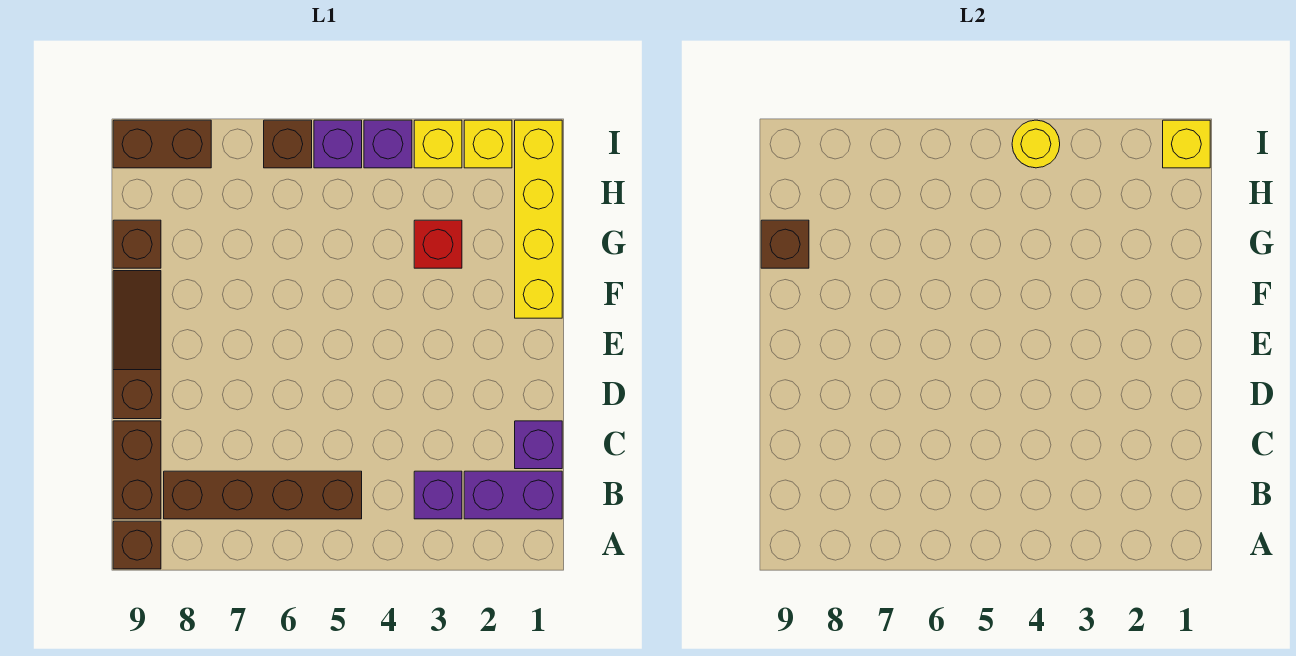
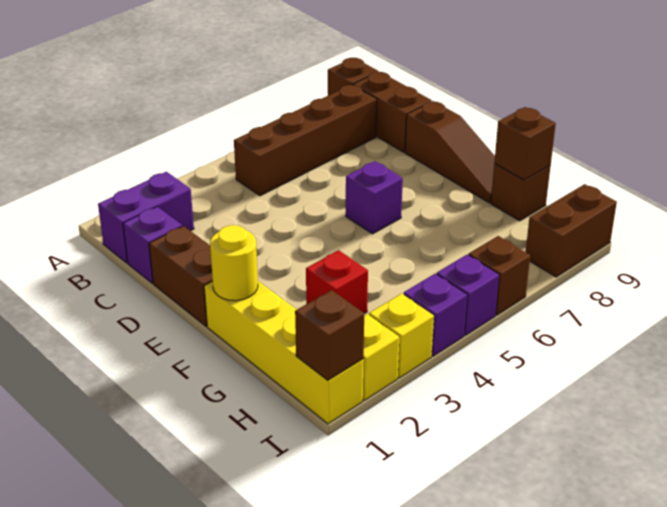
purple 1x1 brick [414,471,462,519] -> purple 1x1 brick moved to [346,161,403,234]
none -> brown 1x2 brick [149,226,213,326]
yellow 1x1 brick [1163,120,1210,168] -> brown 1x1 brick [295,290,364,380]
yellow 1x1 round brick [1012,120,1060,168] -> yellow 1x1 round brick moved to [210,225,258,301]

